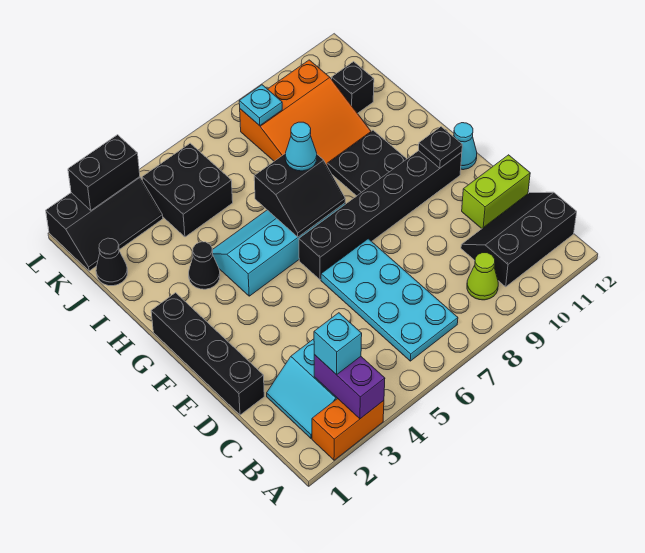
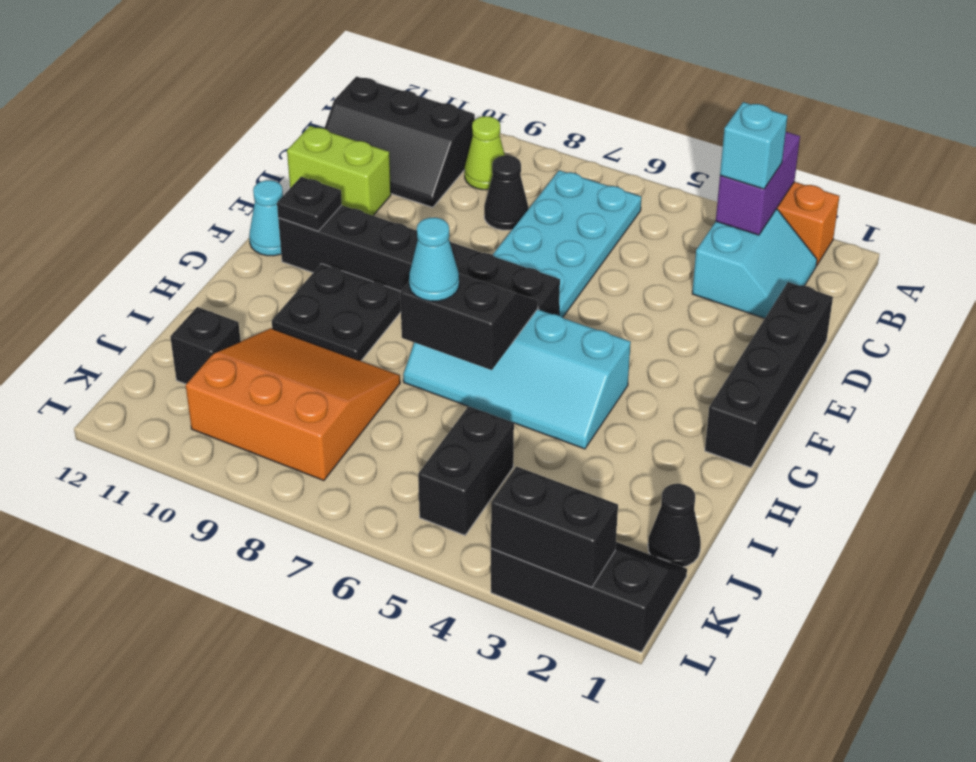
black 1x1 cone [189,242,220,289] -> black 1x1 cone moved to [484,155,528,230]
black 2x2 brick [142,143,233,237] -> black 1x2 brick [418,406,514,535]
cyan 1x1 plate [239,85,282,126] -> none

